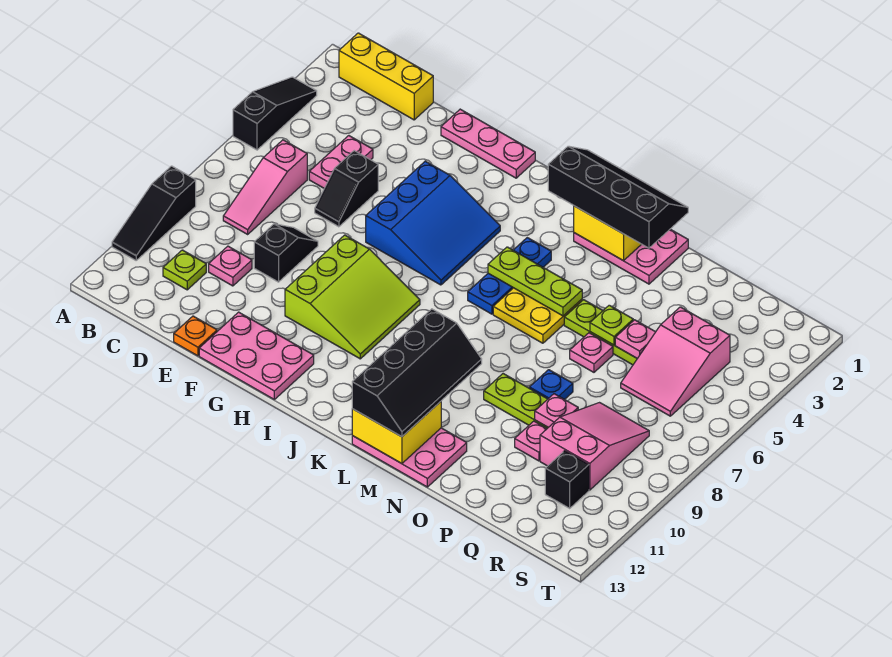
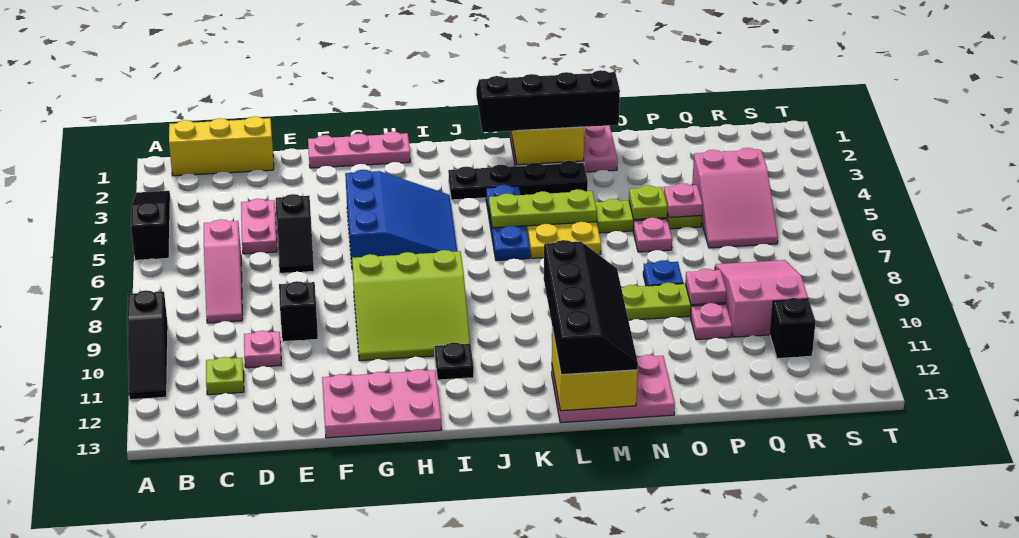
orange 1x1 plate [174,316,217,356] -> none
lime 3x3 slope [285,235,420,359] -> lime 3x3 slope turned to [352,250,470,361]
none -> black 1x1 plate [435,343,474,380]
none -> black 1x4 plate [448,161,588,200]

